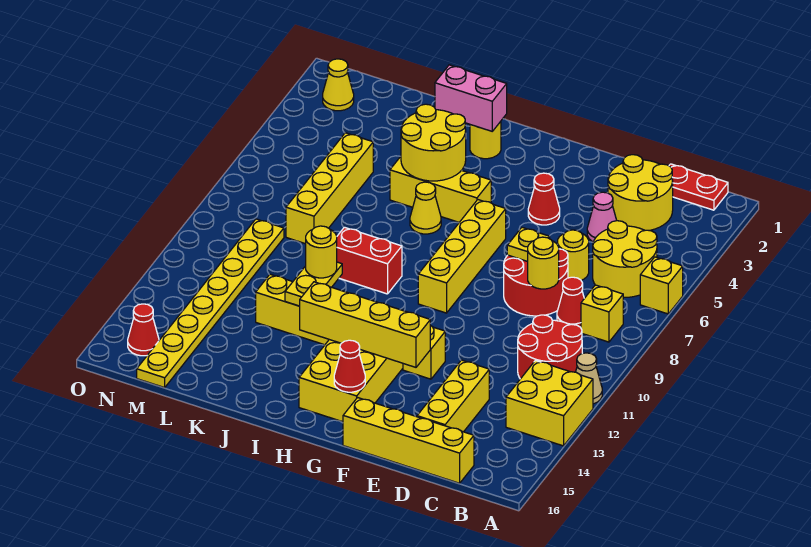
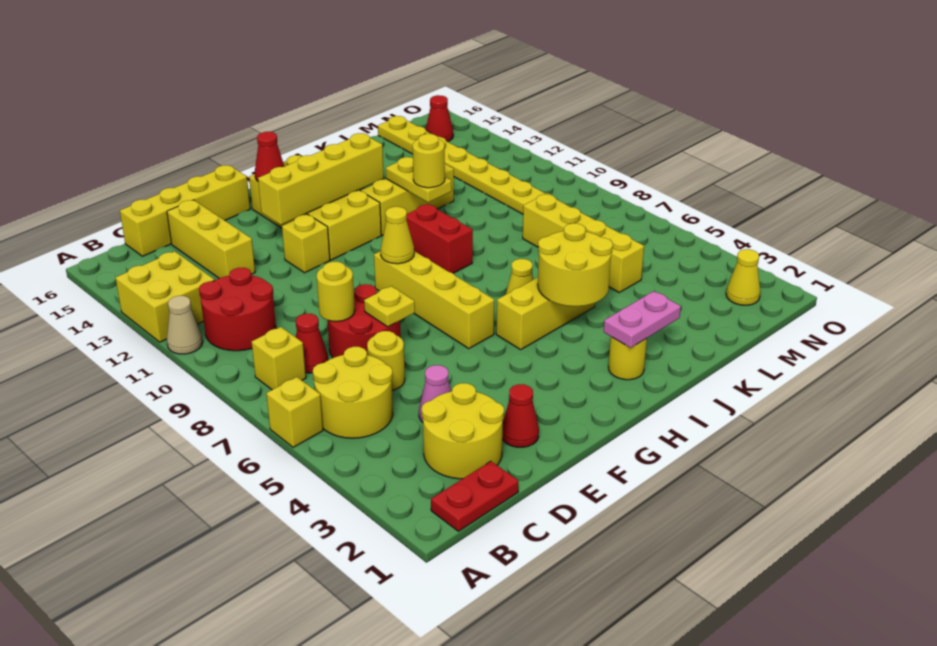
red 1x1 cone [528,173,560,225] -> red 1x1 cone moved to [502,384,539,447]
none -> yellow 1x1 cone [381,207,414,264]
pink 1x2 brick [435,65,507,131] -> pink 1x2 plate [604,291,681,348]
red 1x2 brick [337,227,402,294] -> red 1x2 brick turned to [407,204,473,273]

